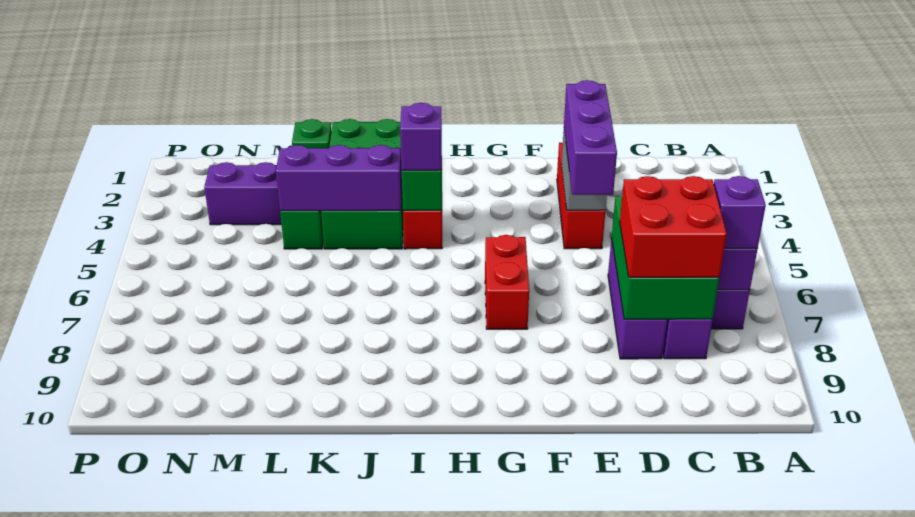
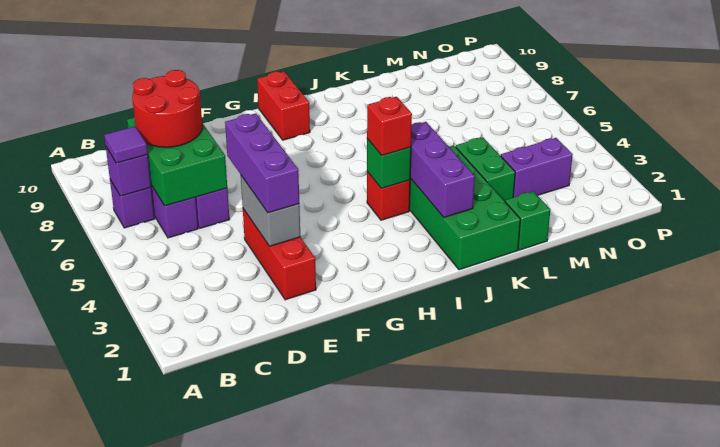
purple 1x1 brick [714,176,766,248] -> purple 1x1 tile [104,126,148,163]
red 2x2 brick [620,176,727,277] -> red 2x2 round brick [132,70,202,147]
red 1x2 brick [485,235,529,329] -> red 1x2 brick moved to [257,71,310,140]
purple 1x1 brick [400,103,442,170] -> red 1x1 brick [367,97,412,155]
purple 1x3 brick [276,145,402,211] -> purple 1x3 brick turned to [410,122,475,217]

